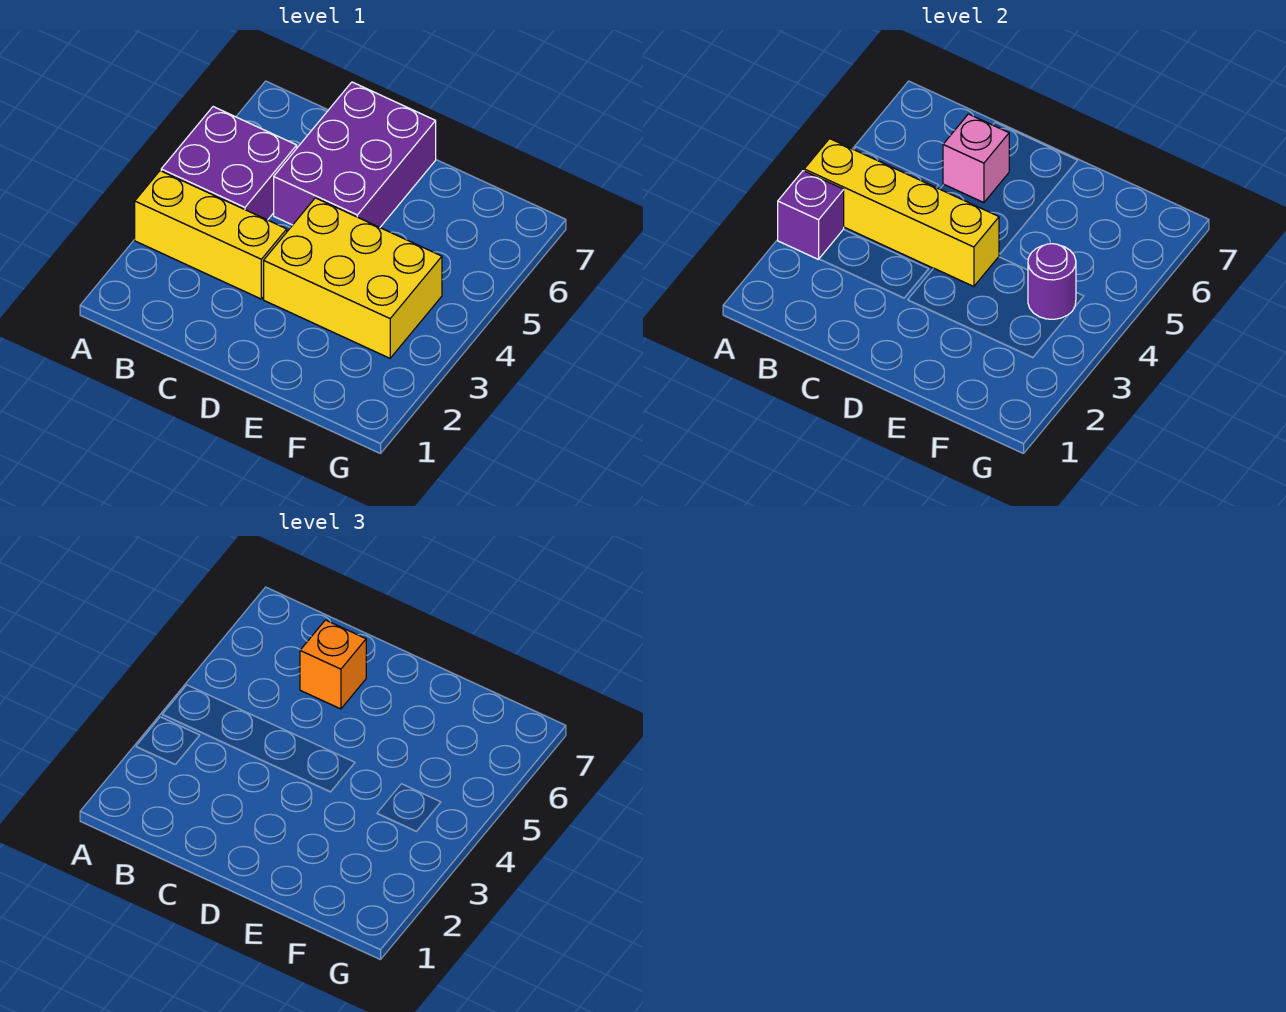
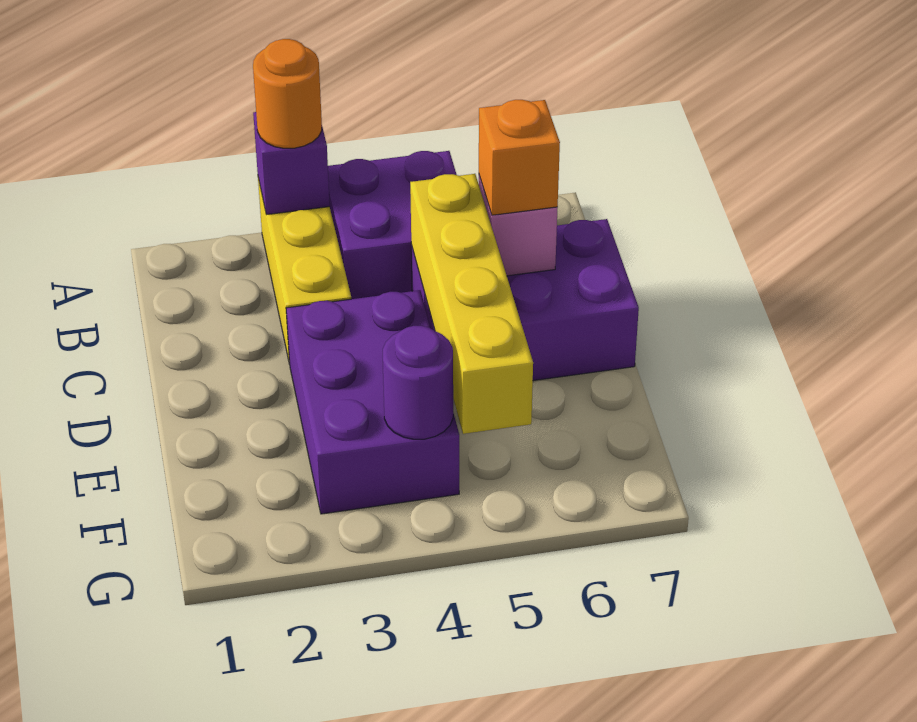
none -> orange 1x1 round brick [253,39,322,148]
yellow 1x4 brick [804,139,999,287] -> yellow 1x4 brick moved to [410,174,533,434]
yellow 2x3 brick [264,198,442,358] -> purple 2x3 brick [286,290,459,514]

